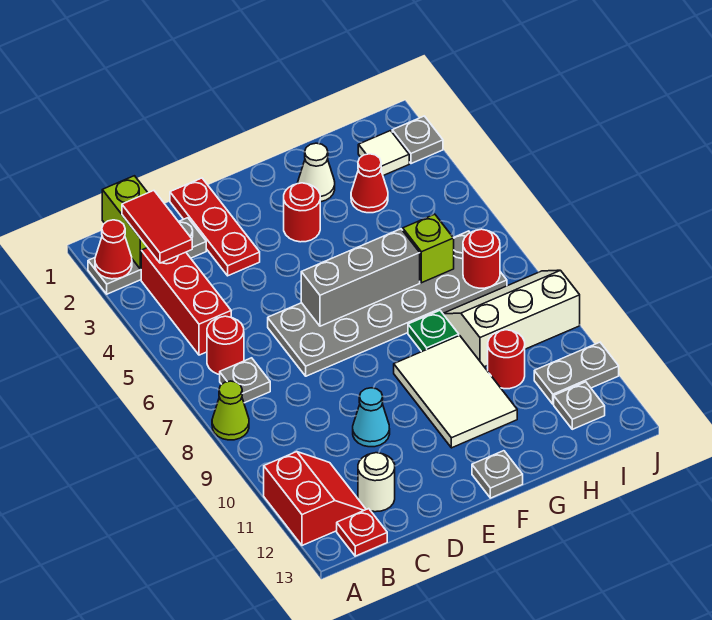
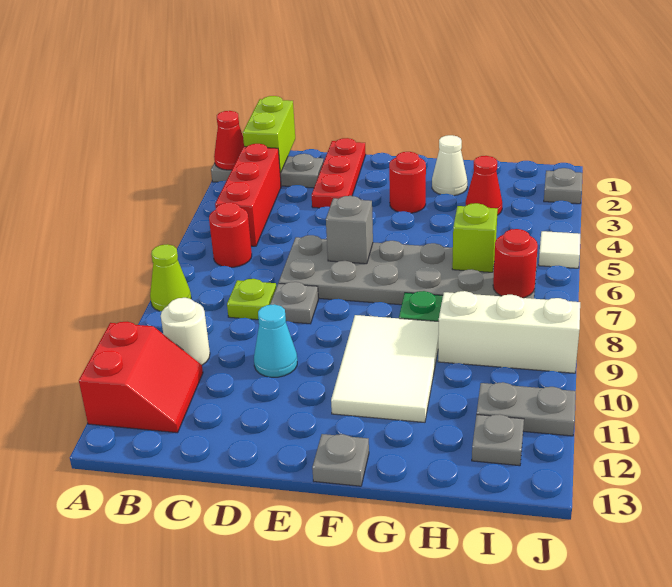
red 1x2 tile [122,191,192,263] -> none
grey 1x1 plate [220,358,270,403] -> grey 1x1 plate moved to [270,282,318,324]
red 1x1 plate [337,509,387,556] -> none
none -> lime 1x1 plate [227,279,276,320]
white 1x1 round brick [358,453,395,512] -> white 1x1 round brick moved to [161,298,210,365]
grey 1x3 brick [301,229,420,326] -> grey 1x1 brick [326,196,373,264]
red 1x1 round brick [488,330,525,389] -> none
white 1x1 tile [358,131,409,176] -> white 1x1 tile moved to [539,231,580,268]

